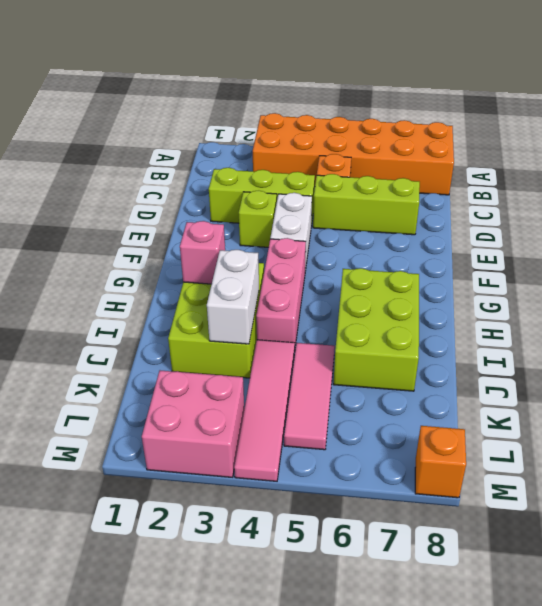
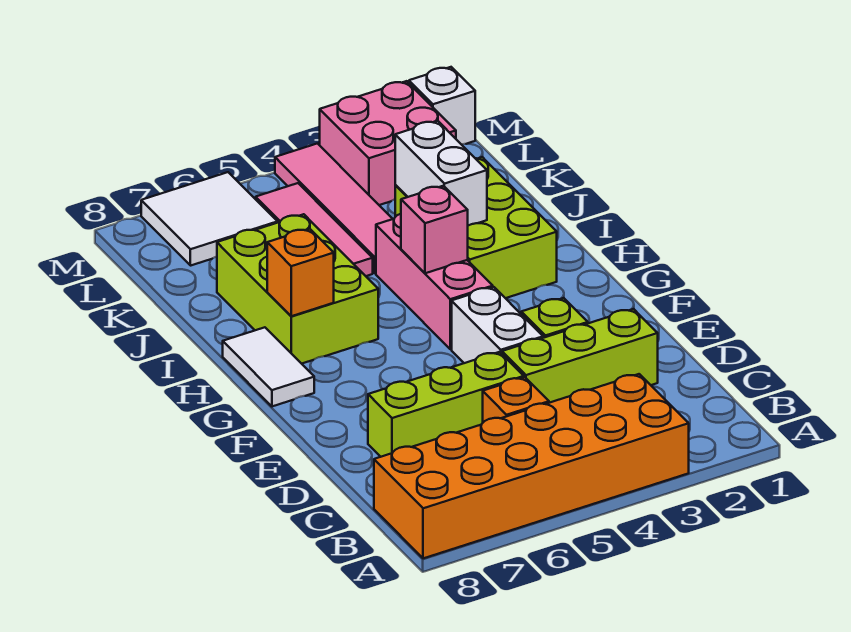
none -> white 1x2 tile [223,327,314,406]
pink 1x1 brick [180,221,225,284] -> pink 1x1 brick moved to [401,186,468,273]
none -> white 2x2 tile [141,172,278,266]
none -> white 1x1 brick [409,67,475,145]
orange 1x1 brick [415,426,466,498] -> orange 1x1 brick moved to [267,229,334,316]

